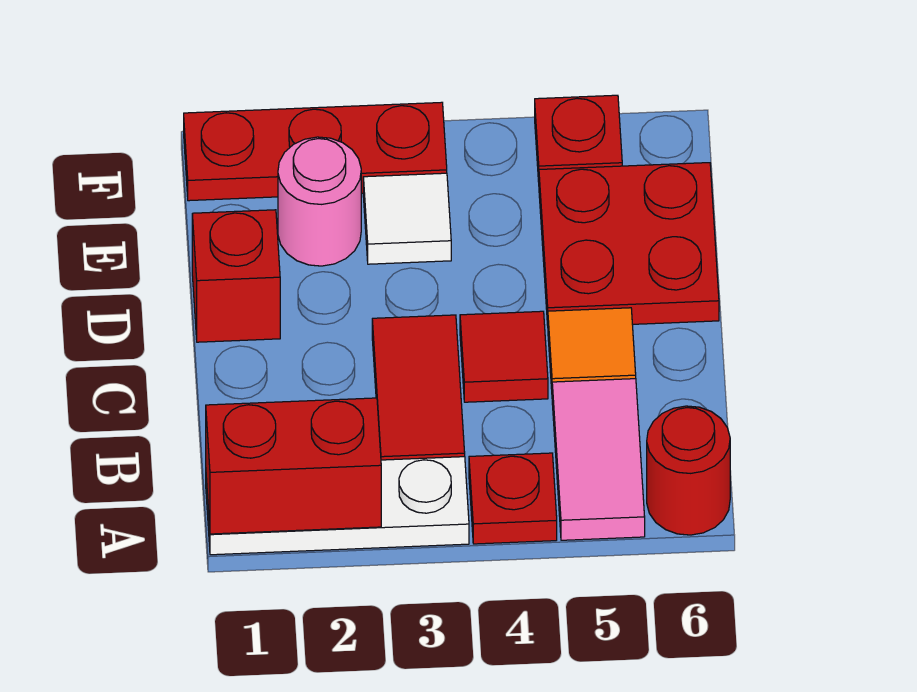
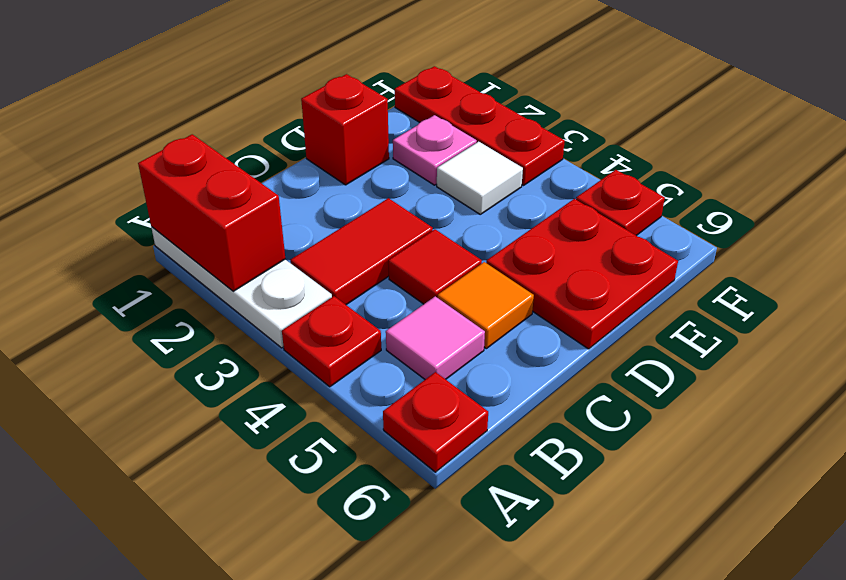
pink 1x2 tile [552,379,645,540] -> pink 1x1 tile [386,296,485,379]
red 1x1 round brick [647,406,730,535] -> red 1x1 plate [383,372,488,472]
pink 1x1 round brick [278,137,361,266] -> pink 1x1 plate [393,115,477,185]

